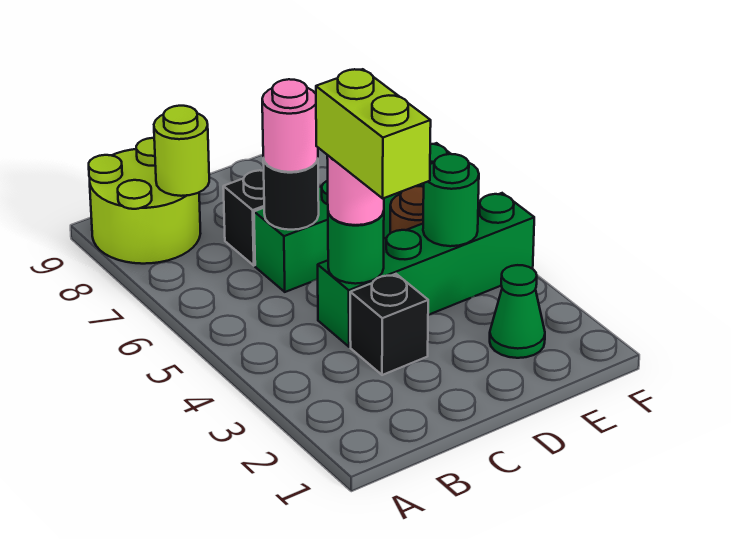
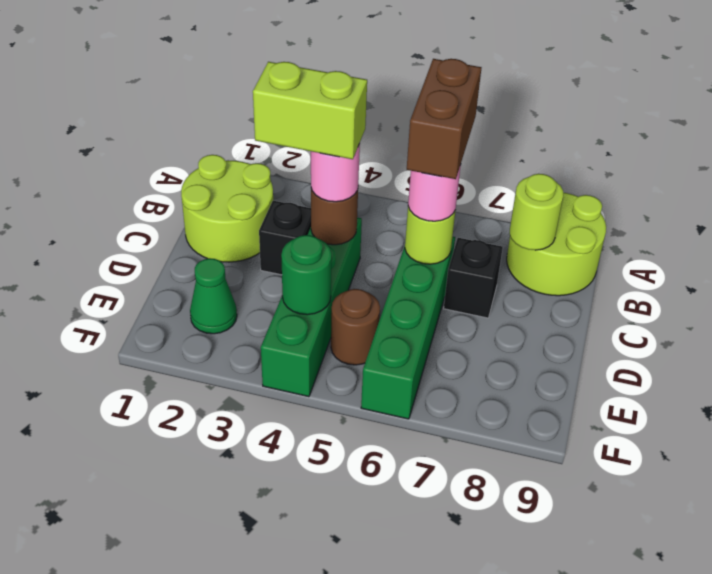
none -> lime 2x2 round brick [181,155,273,262]
none -> brown 1x2 brick [407,59,482,179]
green 1x1 round brick [328,211,384,284] -> brown 1x1 round brick [311,189,358,245]
black 1x1 round brick [263,158,319,230] -> lime 1x1 round brick [405,207,455,264]

